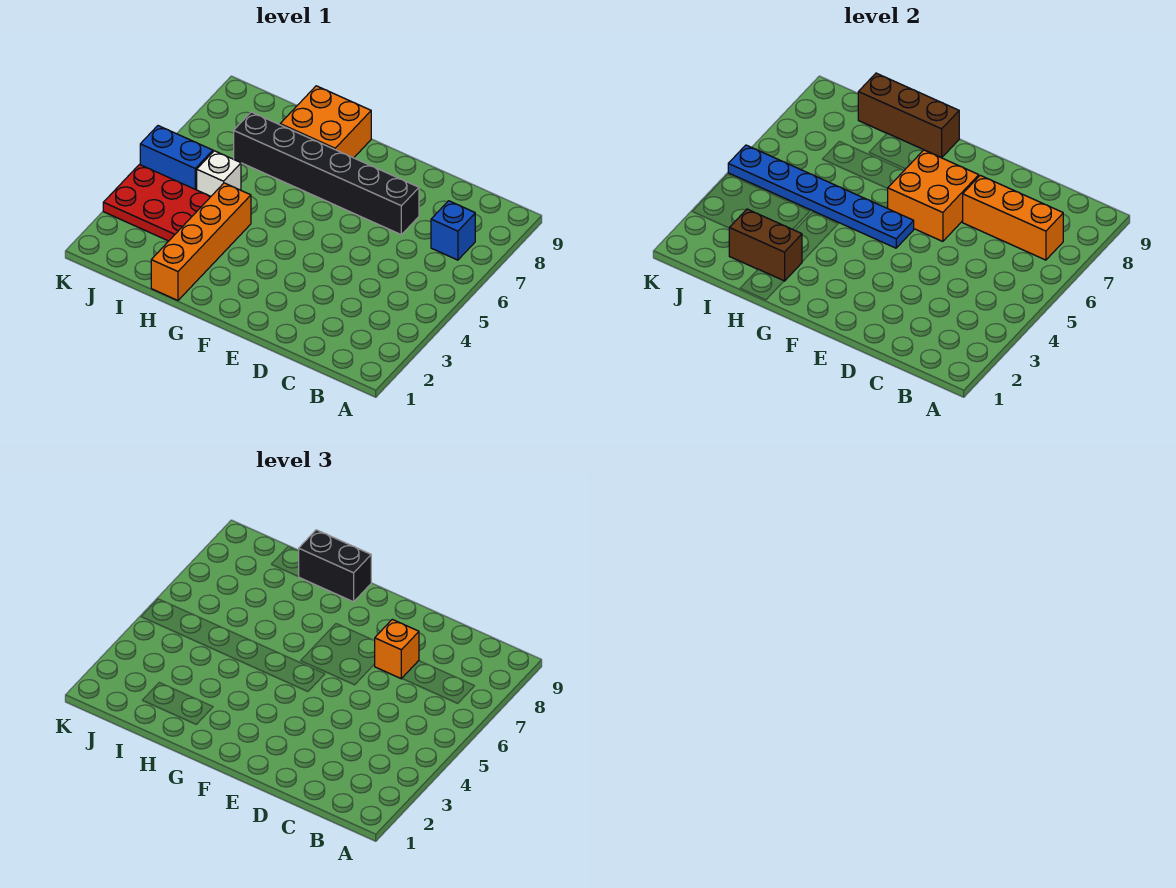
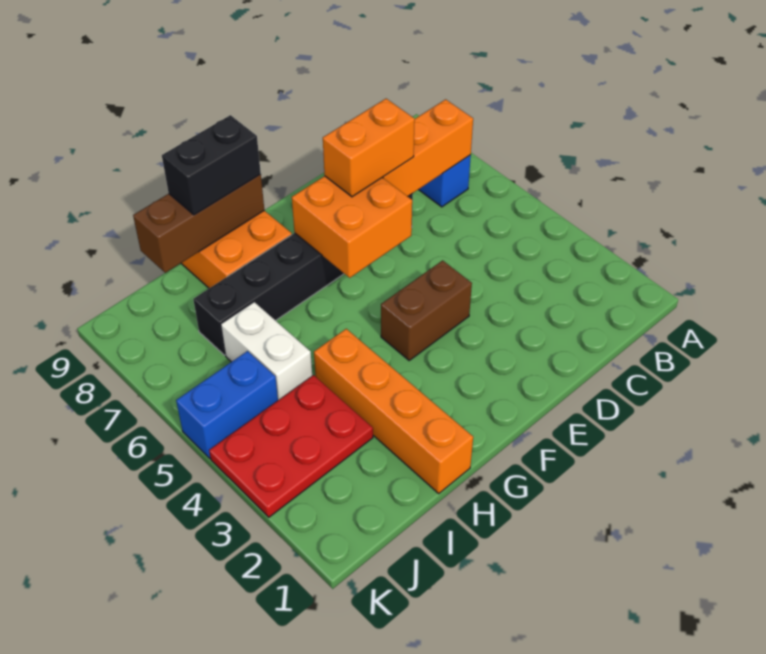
orange 1x1 brick [375,619,419,679] -> orange 1x2 brick [323,99,415,197]
blue 1x6 plate [728,145,914,248] -> none
brown 1x2 brick [729,209,802,281] -> brown 1x2 brick moved to [381,260,472,360]
white 1x1 brick [197,151,241,196] -> white 1x2 brick [221,302,312,400]

